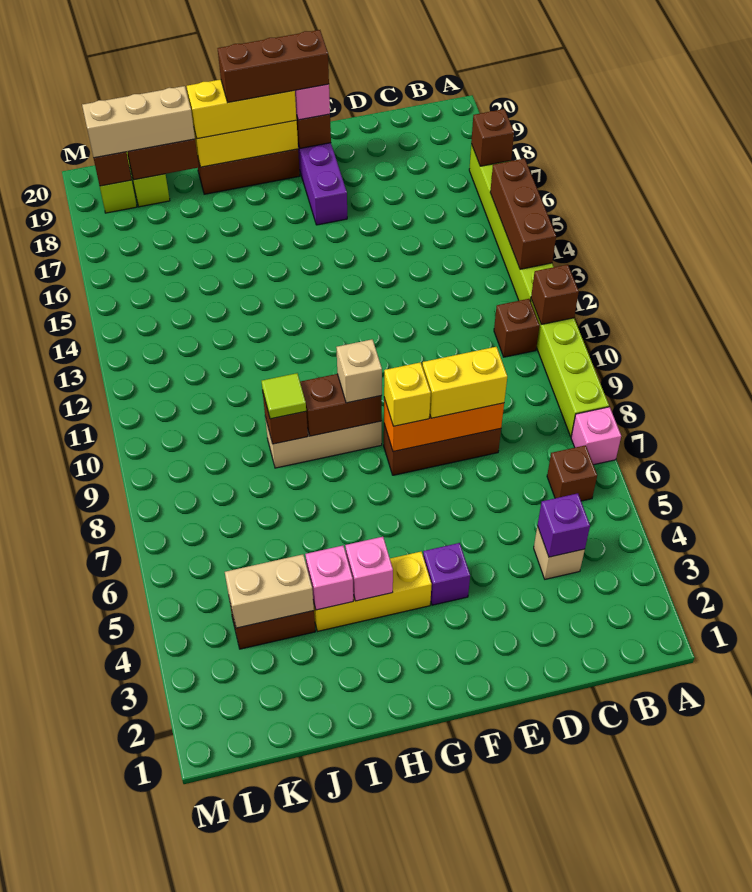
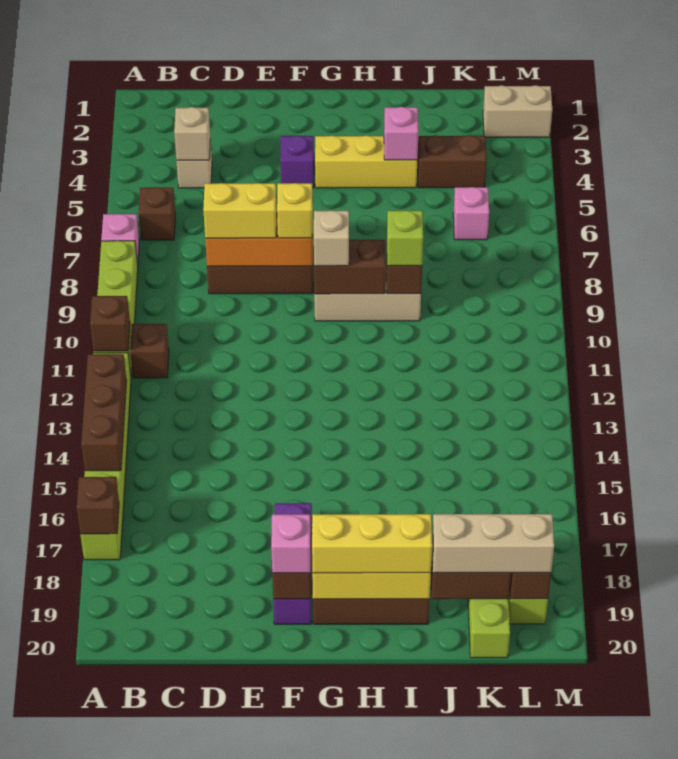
purple 1x1 brick [537,493,590,557] -> tan 1x1 brick [174,107,210,160]
brown 1x3 brick [217,30,329,103] -> none
pink 1x1 brick [345,537,393,601] -> pink 1x1 brick moved to [453,187,489,240]
lime 1x1 tile [262,373,306,419] -> lime 1x1 brick [387,210,423,266]
tan 1x2 brick [225,554,314,628] -> tan 1x2 brick moved to [483,85,552,137]

